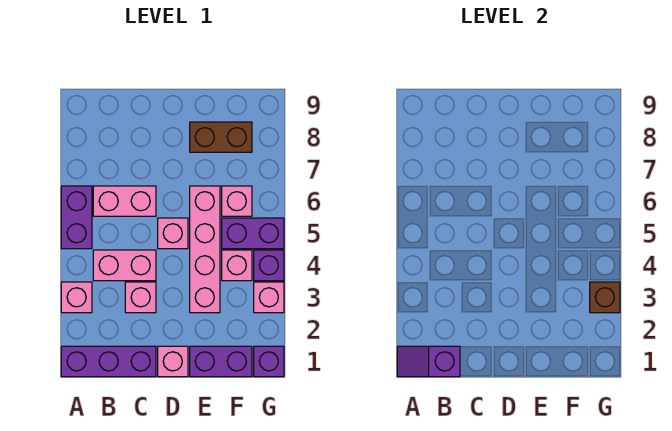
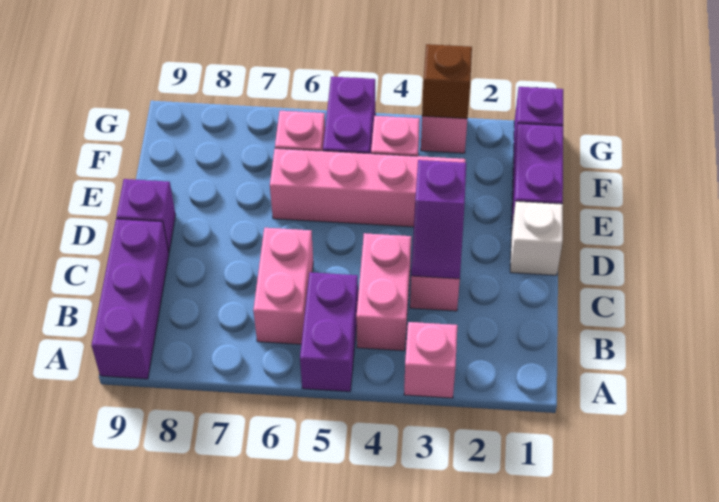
purple 1x3 brick [61,346,156,377] -> purple 1x3 brick moved to [92,219,169,379]
purple 1x2 slope [397,346,460,377] -> purple 1x2 slope moved to [411,160,466,279]
purple 1x2 brick [61,186,92,249] -> purple 1x2 brick turned to [300,272,358,392]
pink 1x1 brick [158,346,188,377] -> white 1x1 brick [510,201,563,275]
pink 1x1 brick [158,218,188,249] -> none
brown 1x2 brick [190,122,252,152] -> none
purple 1x1 brick [254,250,284,281] -> purple 1x1 brick moved to [116,179,176,252]

